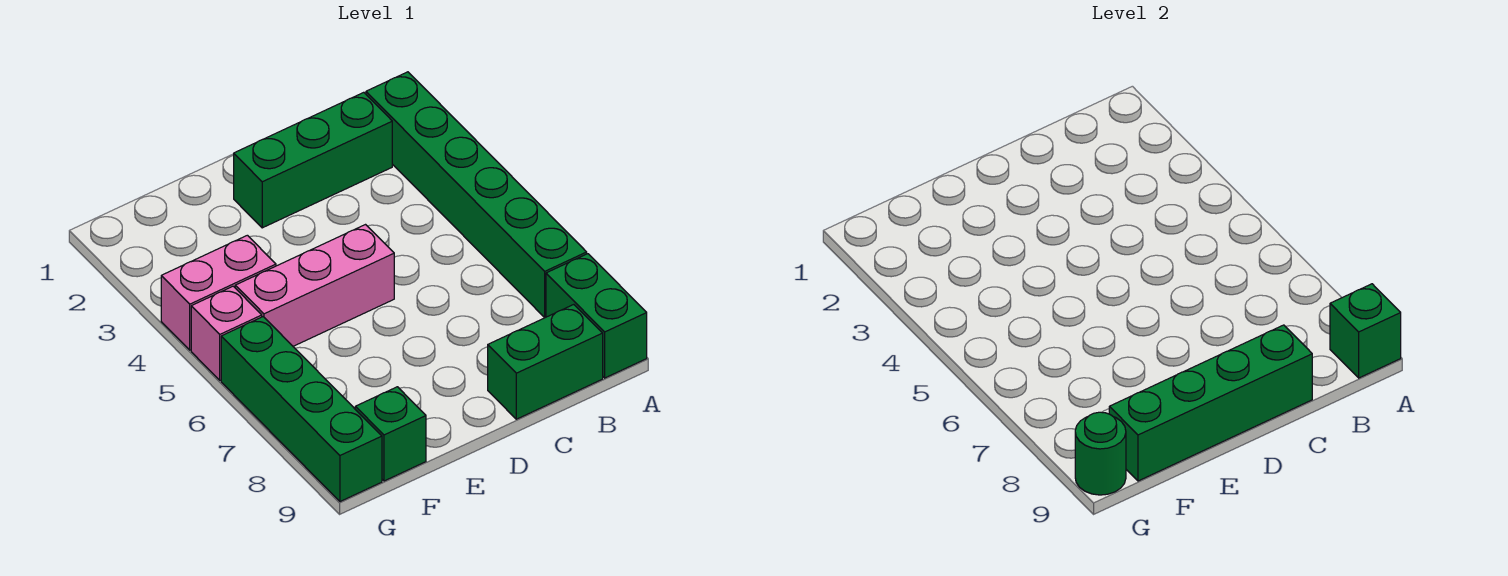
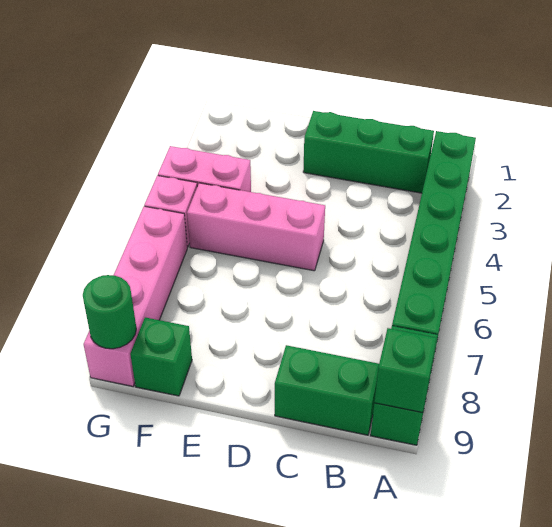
green 1x4 brick [1109,325,1312,481] -> none
green 1x4 brick [221,317,382,502] -> pink 1x4 brick [83,206,187,386]

